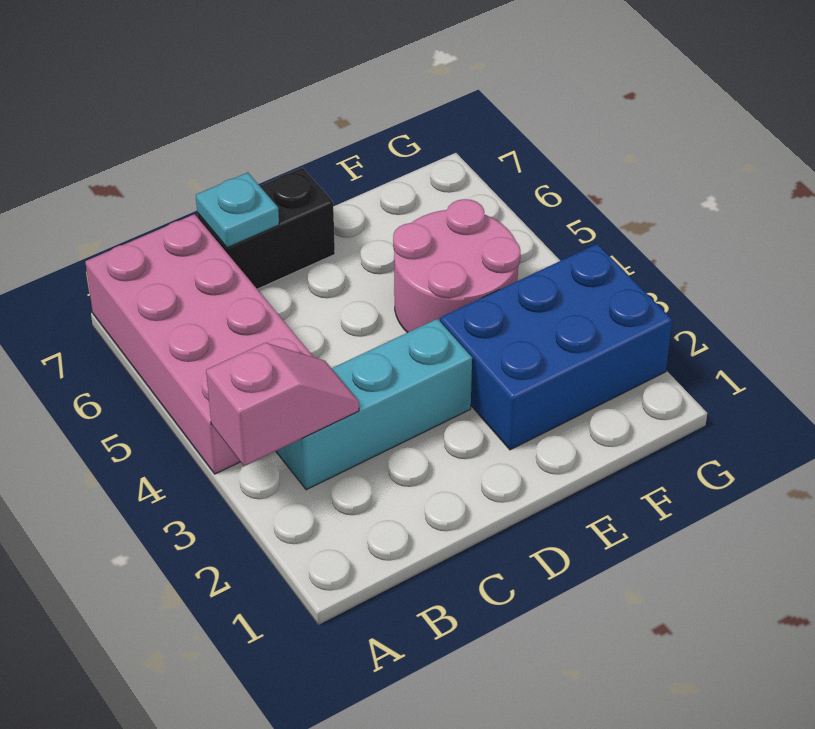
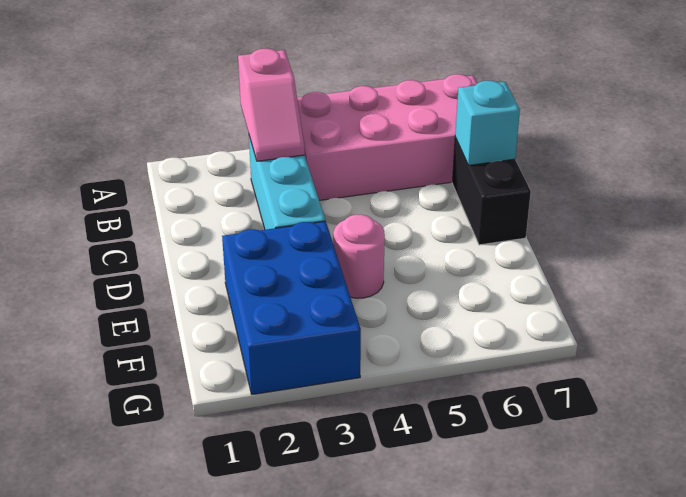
cyan 1x1 plate [196,173,279,248] -> cyan 1x1 brick [455,81,520,165]
pink 2x2 round brick [393,199,520,333] -> pink 1x1 round brick [333,214,385,298]

